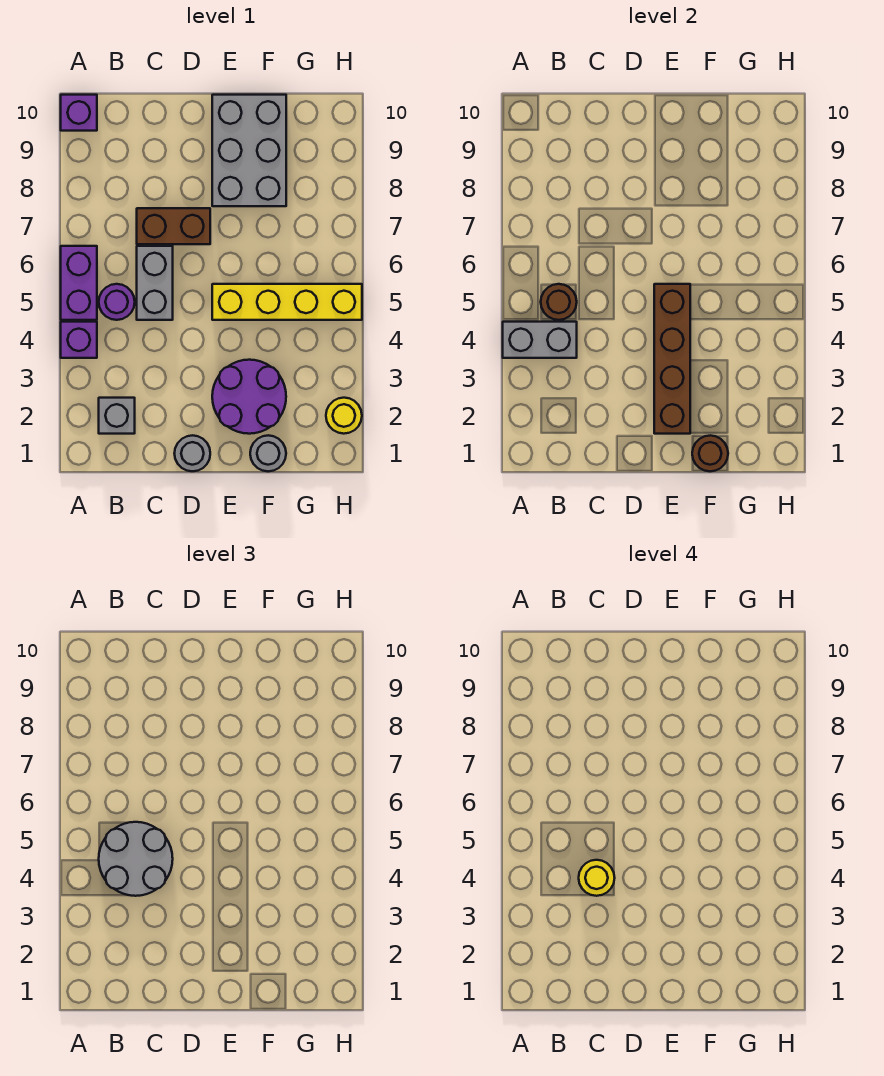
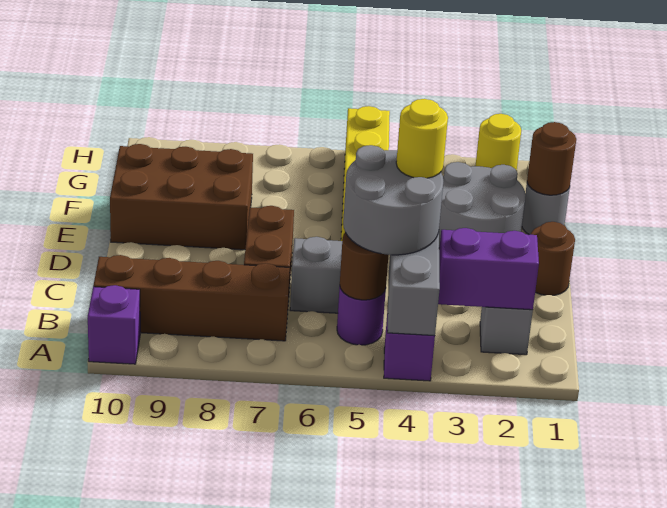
purple 1x2 brick [61,246,97,320] -> purple 1x2 brick moved to [438,228,539,310]
grey 1x1 round brick [174,435,210,471] -> brown 1x1 round brick [531,222,575,295]
purple 2x2 round brick [212,360,286,434] -> grey 2x2 round brick [439,162,526,248]
brown 1x4 brick [654,284,690,434] -> brown 1x4 brick moved to [93,255,290,341]
grey 2x3 brick [212,95,286,206] -> brown 2x3 brick [110,144,253,250]

